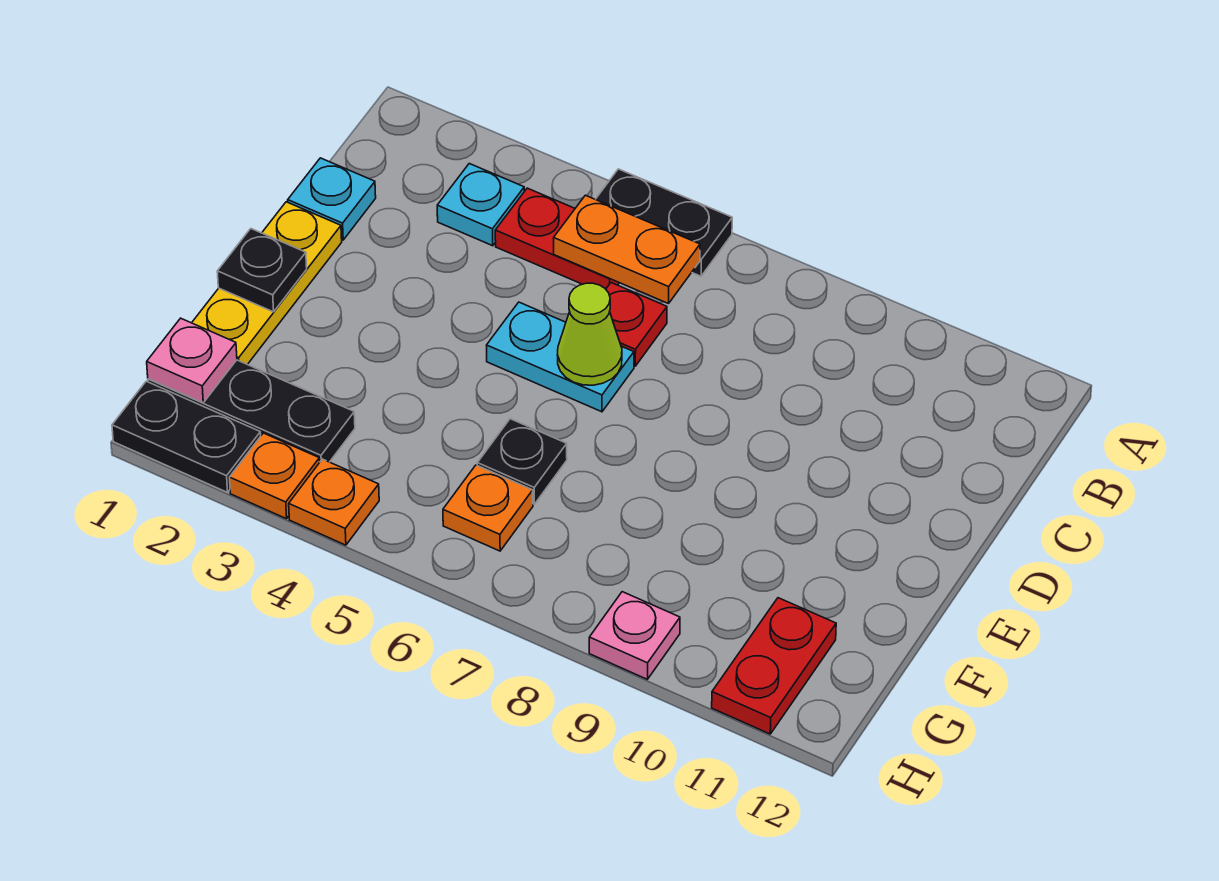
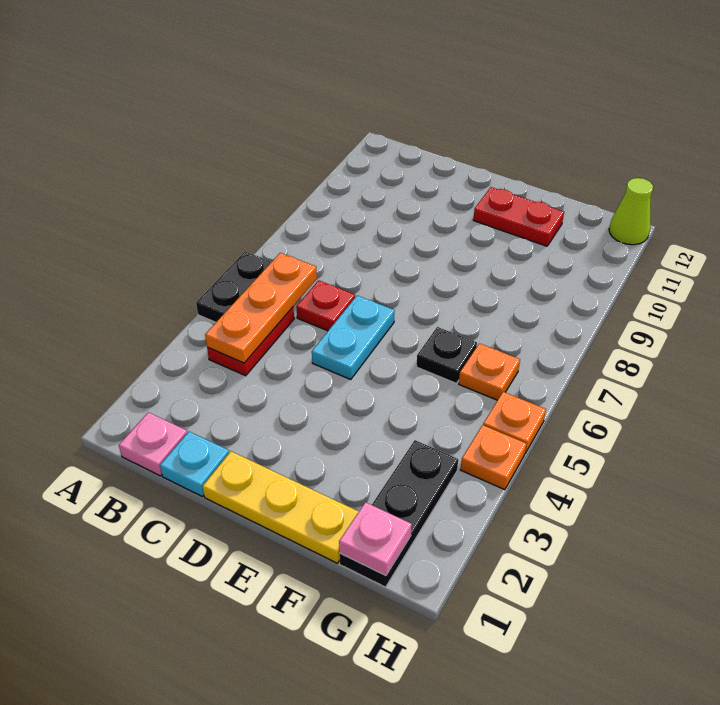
cyan 1x1 plate [437,164,524,246] -> none
orange 1x2 plate [554,195,700,304] -> orange 1x3 plate [205,253,317,363]
lime 1x1 cone [558,283,622,385] -> lime 1x1 cone moved to [609,178,653,245]
black 1x1 plate [217,229,307,312] -> none
red 1x2 plate [712,598,836,734] -> red 1x2 plate moved to [473,187,564,246]
black 1x2 plate [112,381,261,492] -> none
orange 1x1 plate [229,433,320,519] -> orange 1x1 plate moved to [483,392,546,453]
pink 1x1 plate [589,592,680,679] -> pink 1x1 plate moved to [119,412,187,476]

